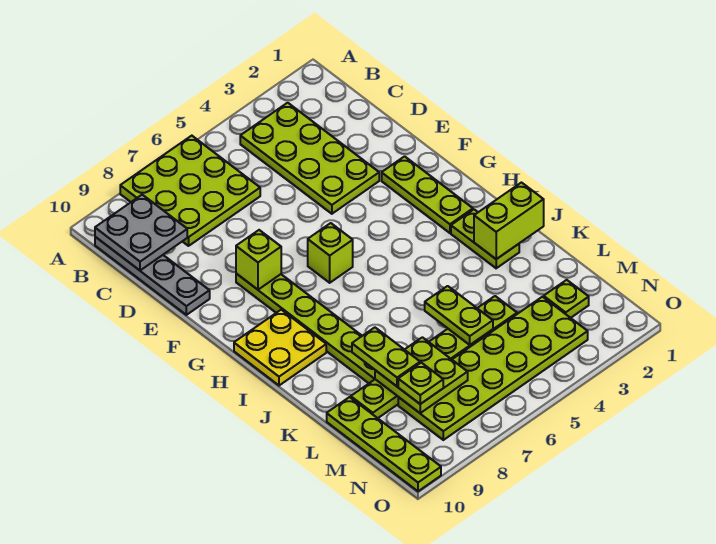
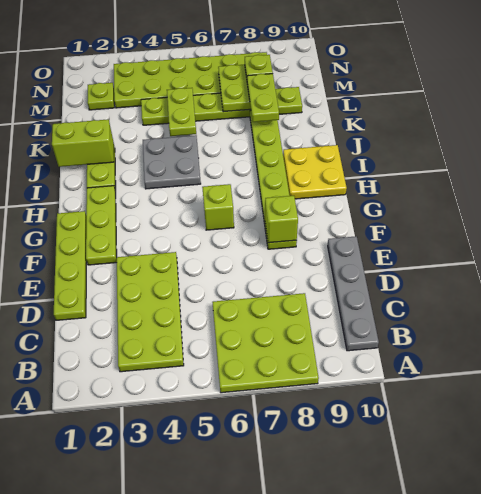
grey 2x2 plate [95,195,187,270] -> grey 2x2 plate moved to [143,135,201,189]
lime 1x4 plate [327,397,441,491] -> lime 1x4 plate moved to [54,211,87,320]

